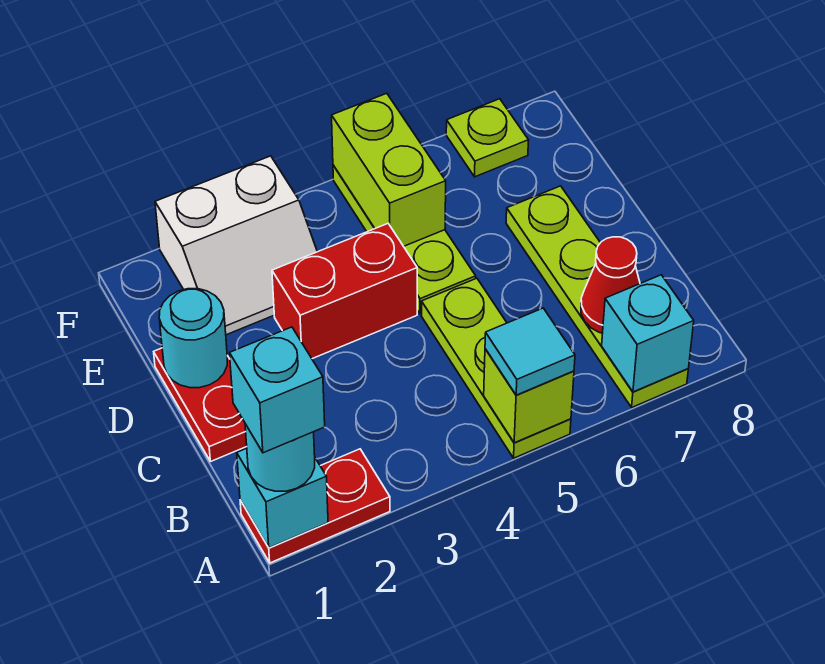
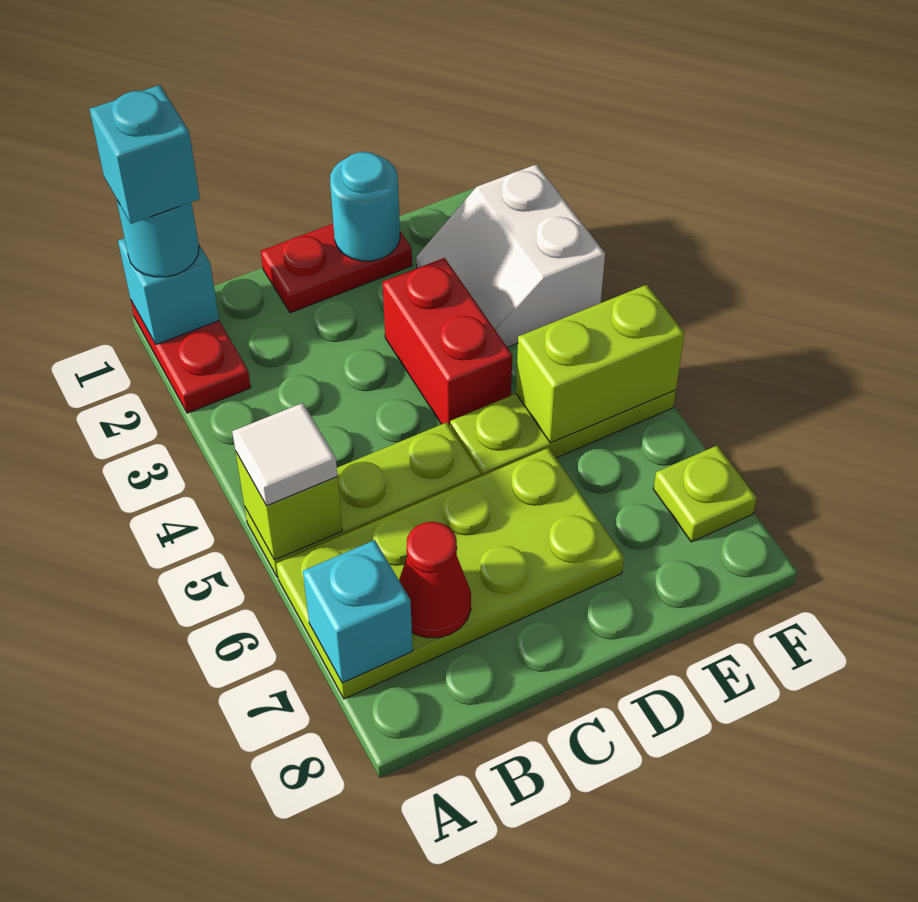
cyan 1x1 tile [485,308,575,395] -> white 1x1 tile [232,403,337,506]
lime 1x4 plate [506,186,688,407] -> lime 2x4 plate [276,448,624,699]

